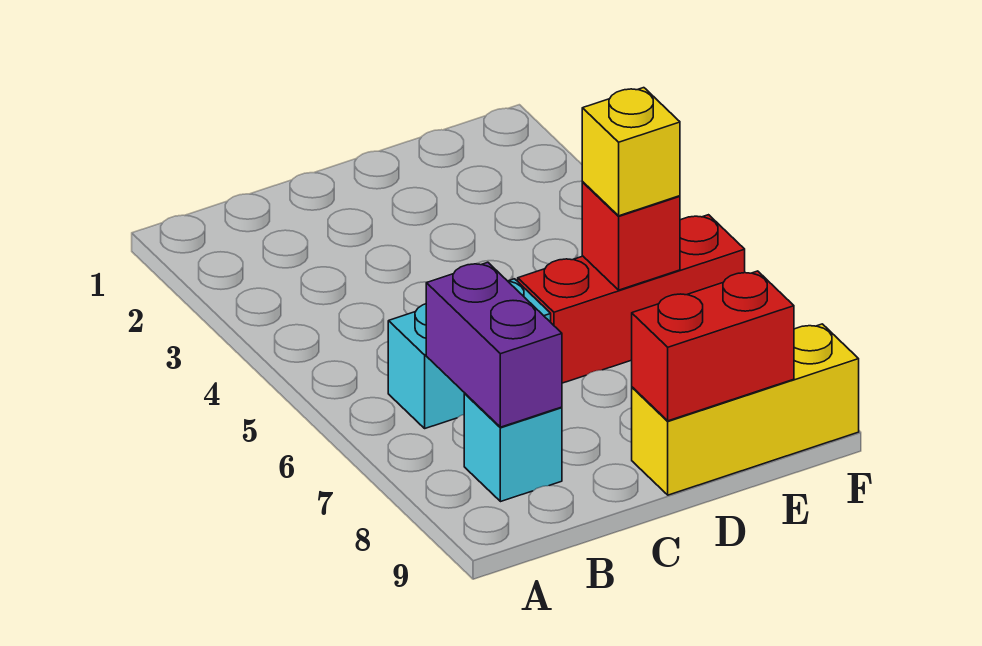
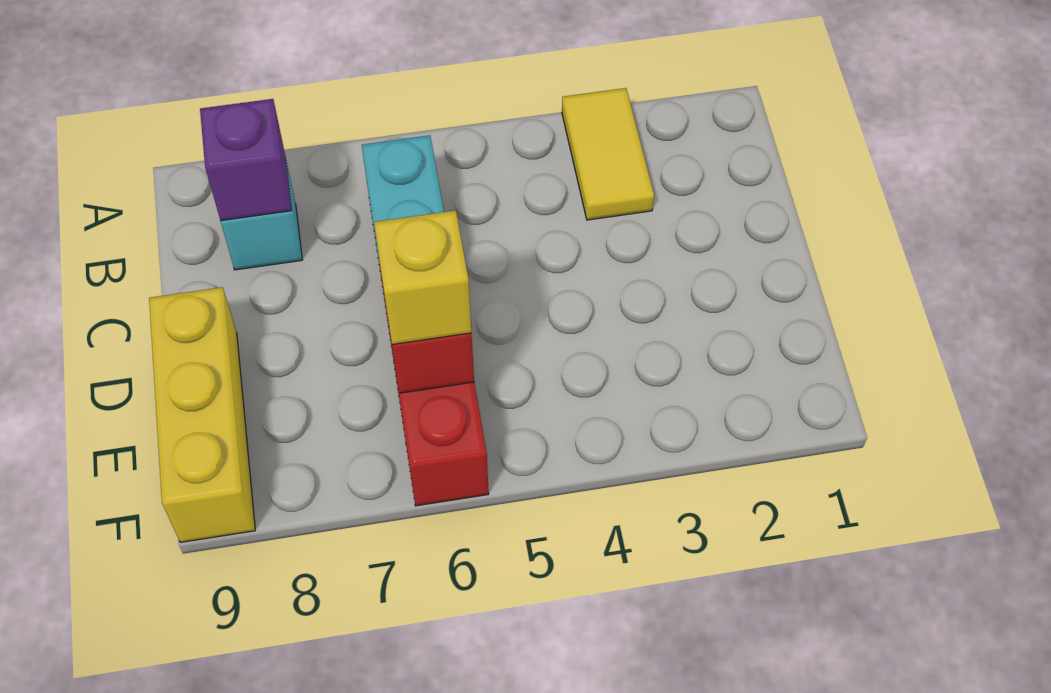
none -> yellow 1x2 tile [562,88,654,220]
purple 1x2 brick [426,262,562,427] -> purple 1x1 brick [200,99,292,221]
red 1x2 brick [632,271,794,421] -> none

